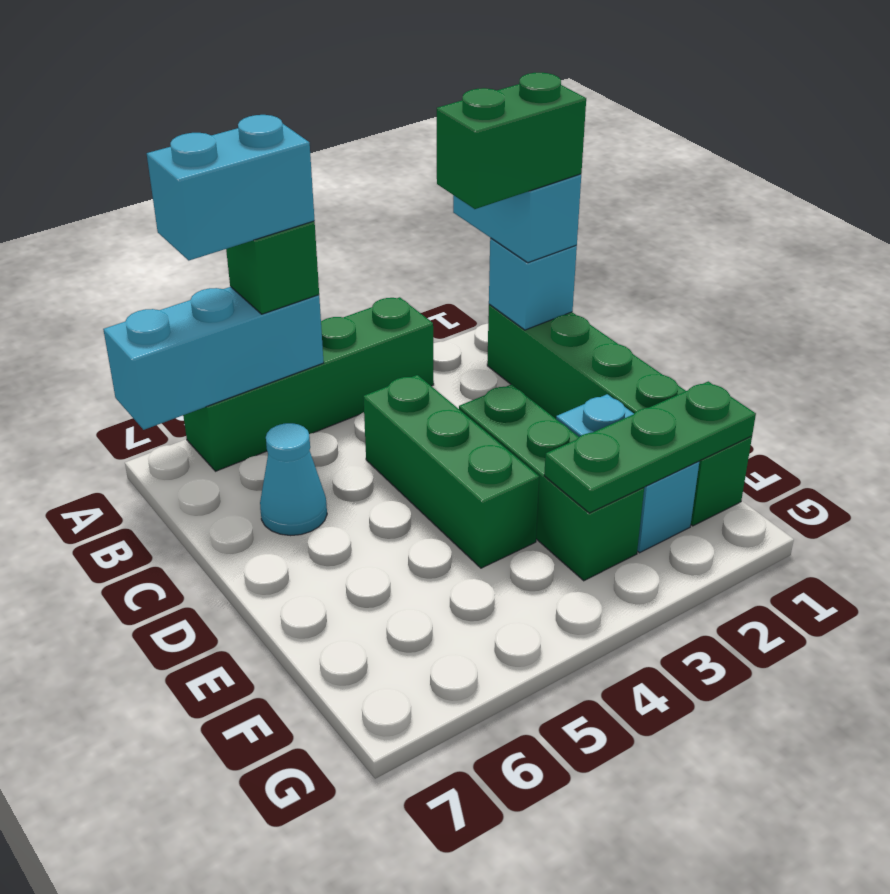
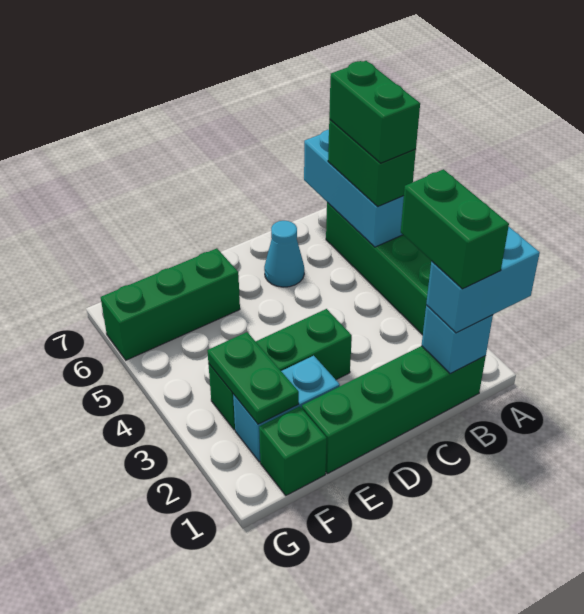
green 1x1 brick [226,221,319,314] -> green 1x2 brick [328,120,416,207]
cyan 1x2 brick [147,115,315,260] -> green 1x2 brick [329,61,420,163]
green 1x3 brick [363,375,539,568] -> green 1x3 brick moved to [101,248,240,360]
green 1x3 plate [544,381,756,513] -> green 1x2 plate [207,332,299,424]

